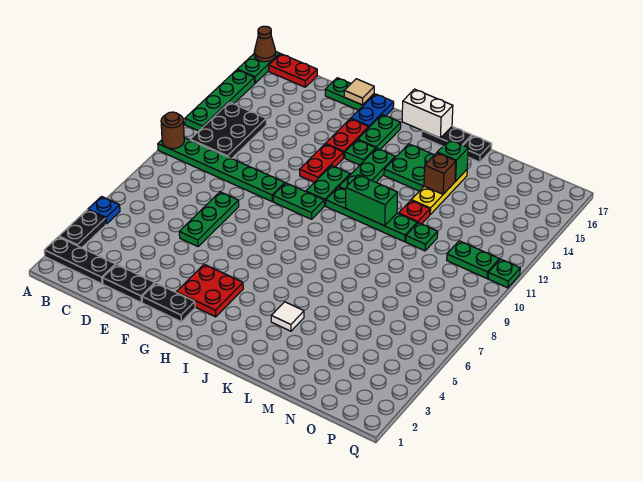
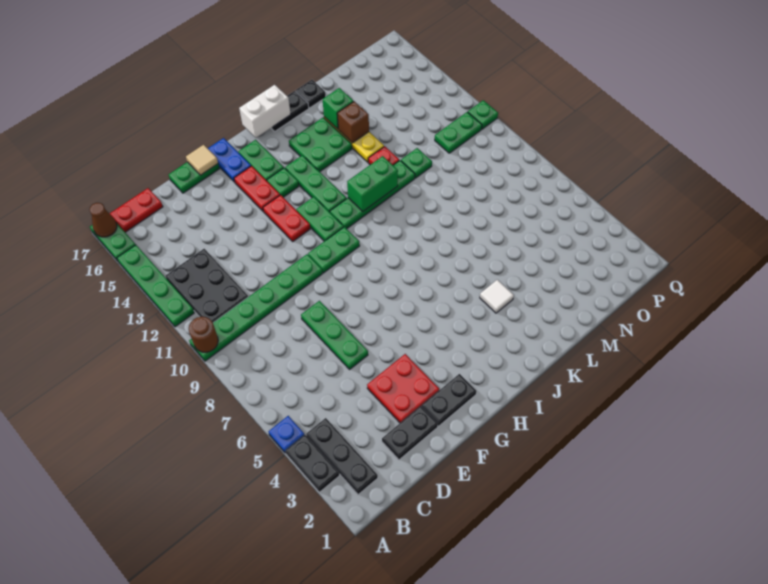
black 1x3 plate [44,237,115,284] -> black 1x3 plate turned to [306,418,378,495]
red 2x2 plate [176,264,243,317] -> red 2x2 plate moved to [367,354,439,423]

